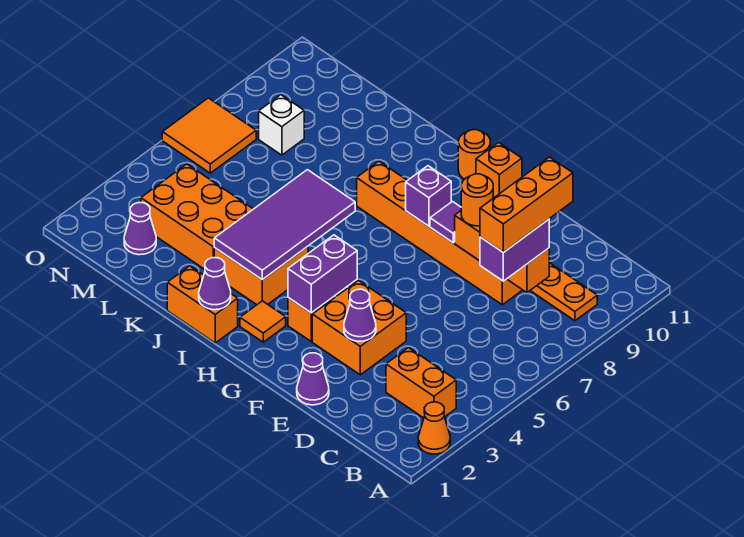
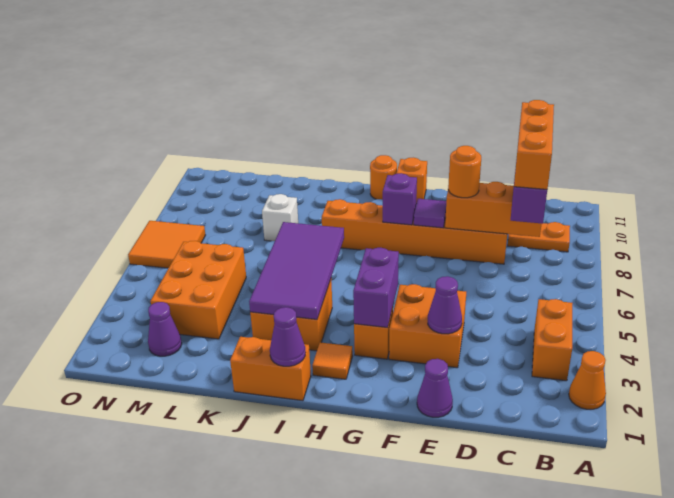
orange 1x2 brick [386,348,456,418] -> orange 1x2 brick turned to [532,299,572,381]
orange 2x3 brick [141,164,253,269] -> orange 2x3 brick turned to [151,241,246,339]
white 1x1 brick [259,95,304,155] -> white 1x1 brick moved to [262,194,298,241]

